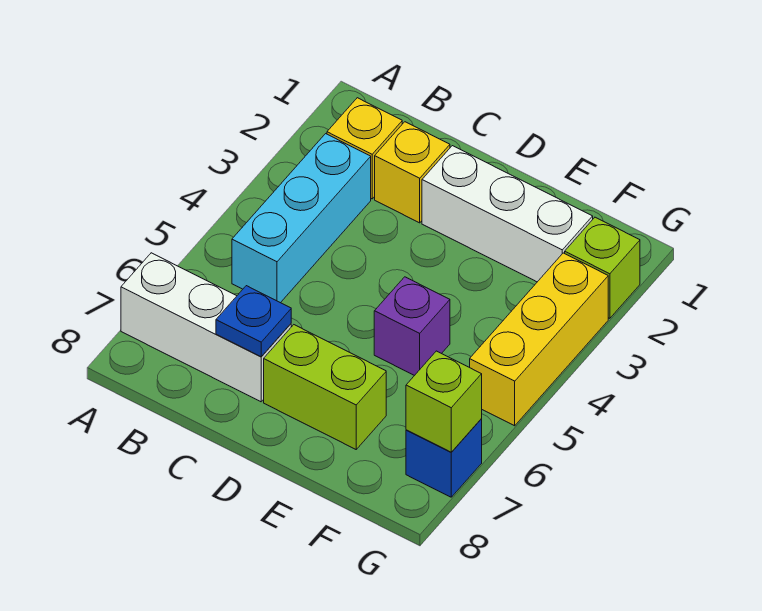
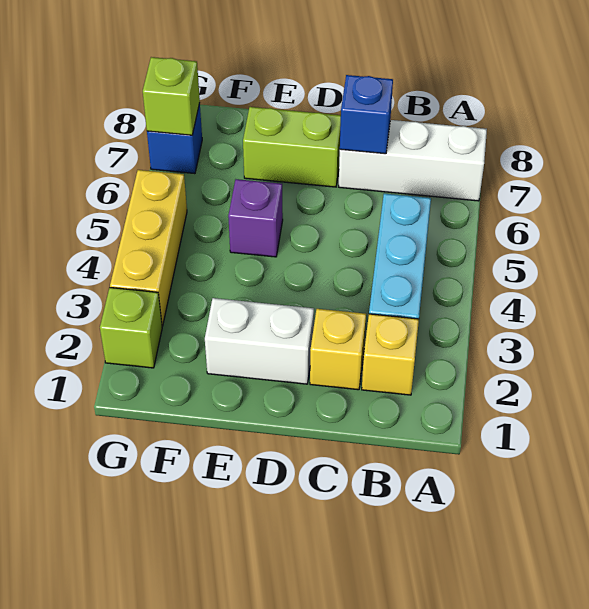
blue 1x1 plate [216,286,291,357] -> blue 1x1 brick [340,75,393,154]
white 1x3 brick [422,146,593,282] -> white 1x2 brick [205,298,314,384]

